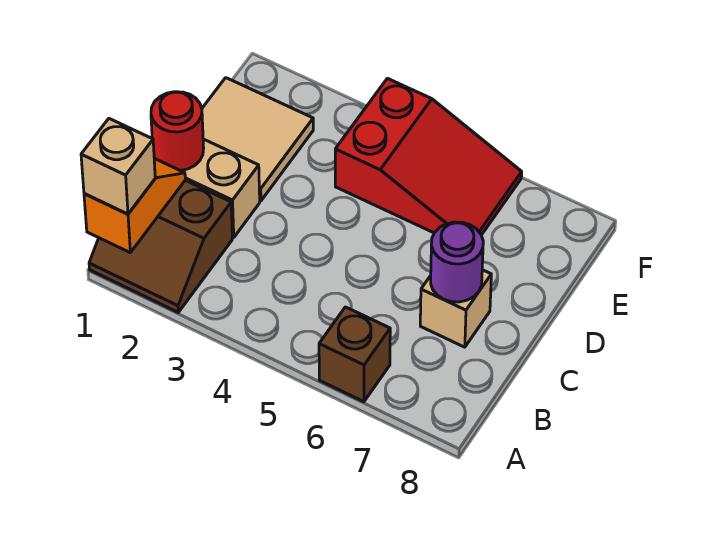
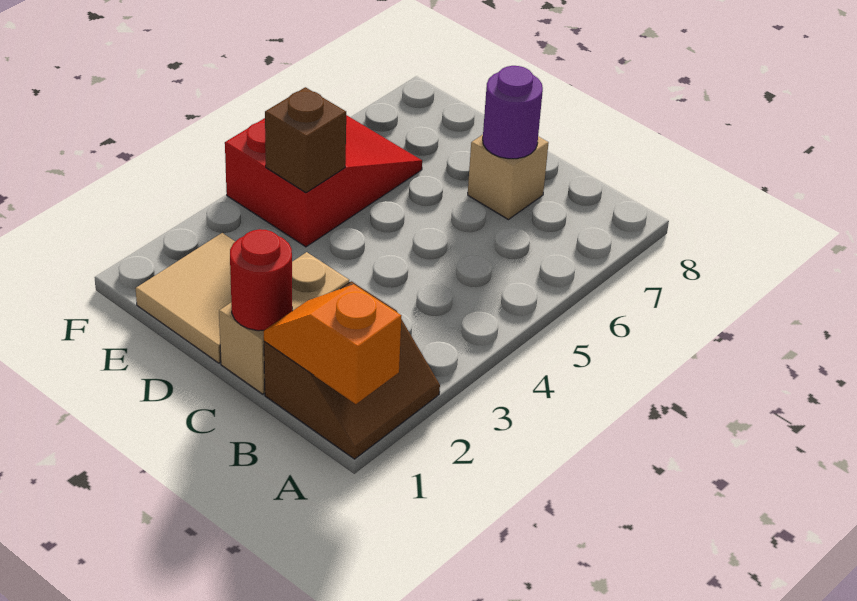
tan 1x1 brick [81,119,155,214] -> none
brown 1x1 brick [319,307,390,402] -> brown 1x1 brick moved to [265,87,346,193]

